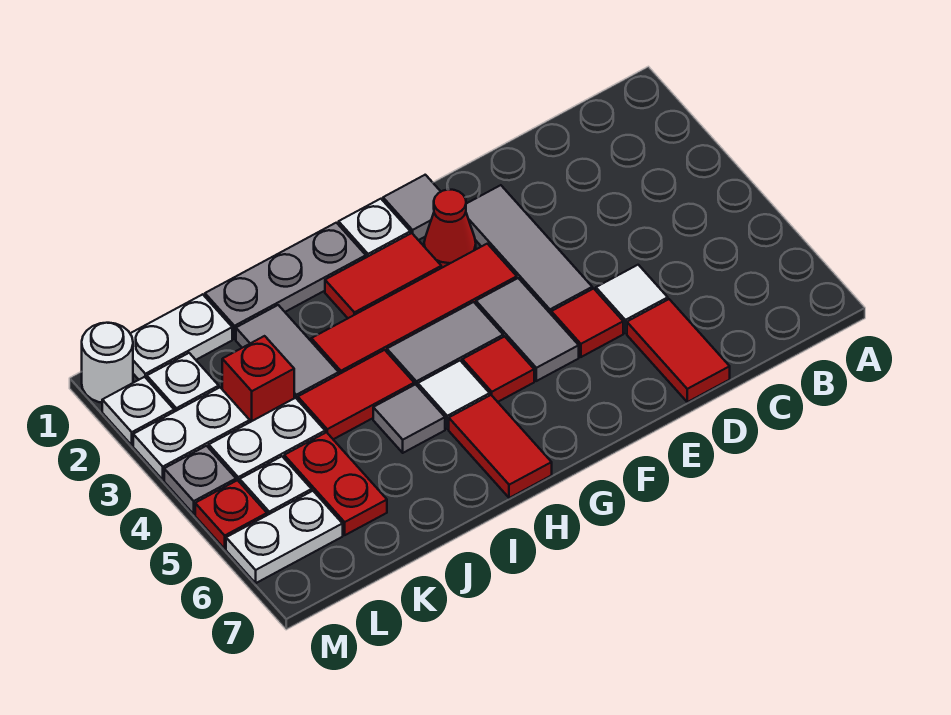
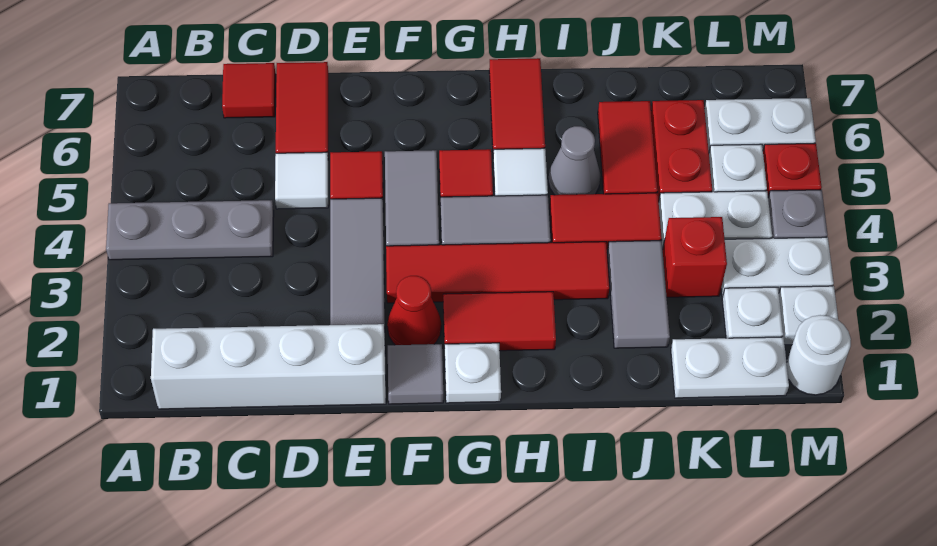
none -> white 1x4 brick [151,324,386,409]
none -> red 1x1 tile [222,63,275,118]
grey 1x3 plate [205,223,366,339] -> grey 1x3 plate moved to [106,200,274,260]
grey 1x1 tile [373,384,445,453] -> grey 1x1 cone [548,126,600,195]
none -> red 1x2 tile [598,101,658,194]

